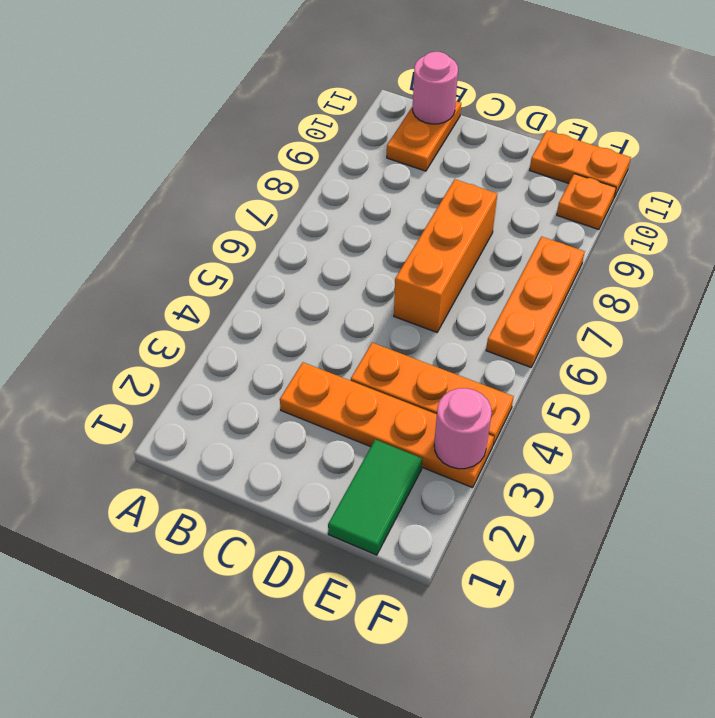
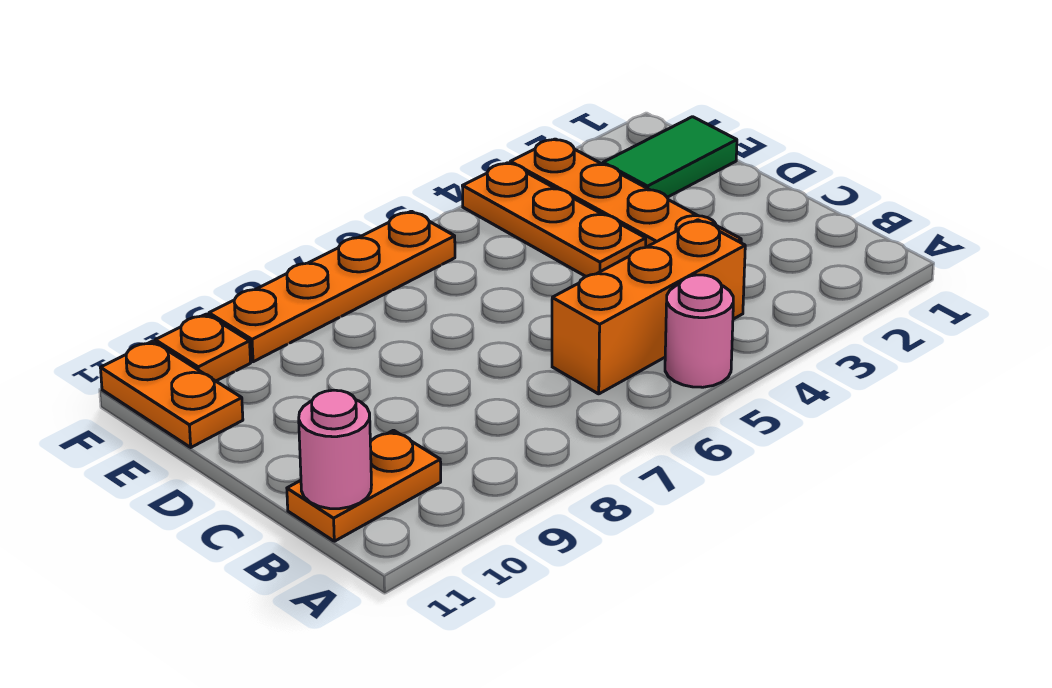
orange 1x3 brick [394,179,497,332] -> orange 1x3 brick moved to [552,220,745,394]
pink 1x1 round brick [434,388,492,469] -> pink 1x1 round brick moved to [665,275,733,387]
orange 1x3 plate [486,237,585,367] -> orange 1x4 plate [209,211,455,362]

